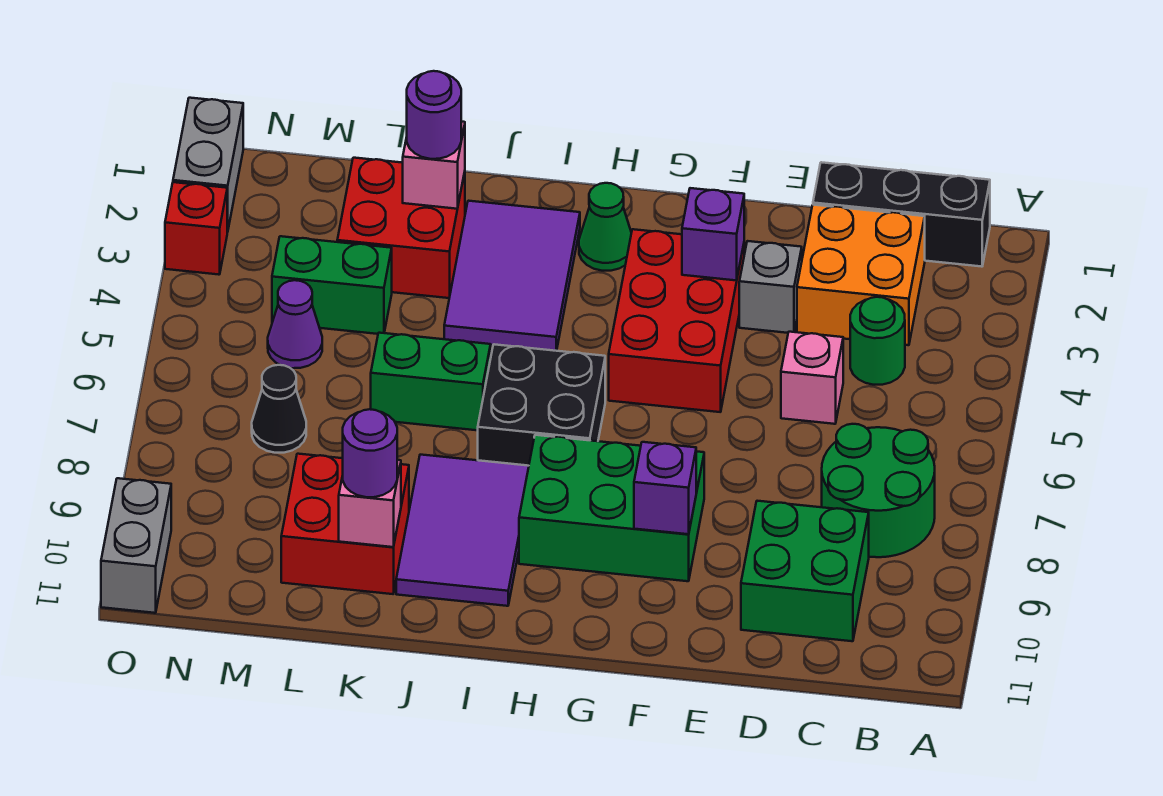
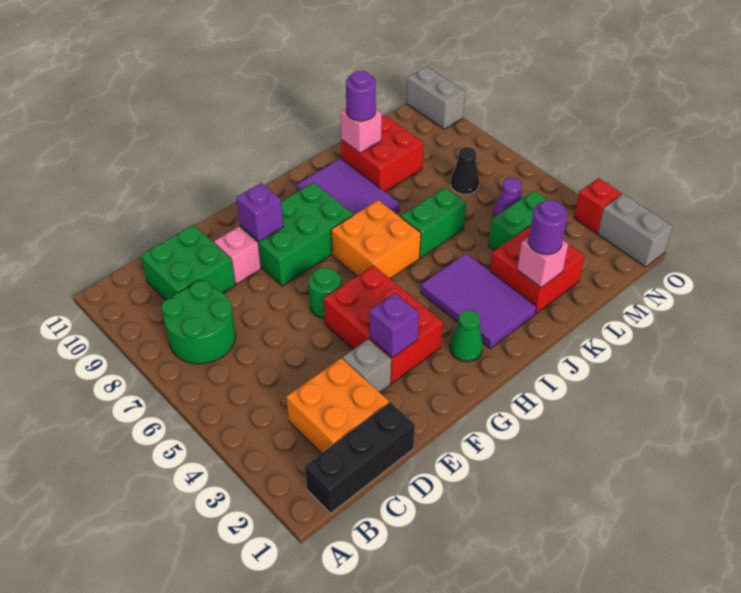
green 1x1 round brick [850,297,905,385] -> green 1x1 round brick moved to [308,268,341,318]
pink 1x1 brick [781,332,843,424] -> pink 1x1 brick moved to [214,227,261,284]
black 2x2 brick [478,344,605,466] -> orange 2x2 brick [331,200,421,279]

